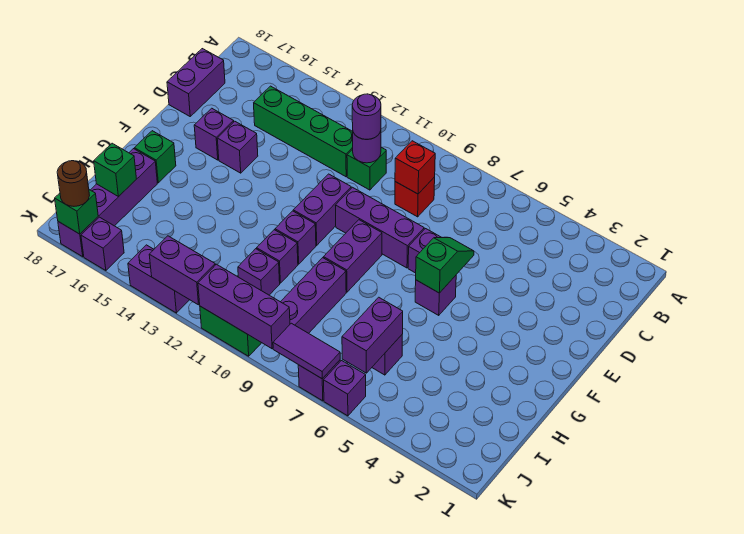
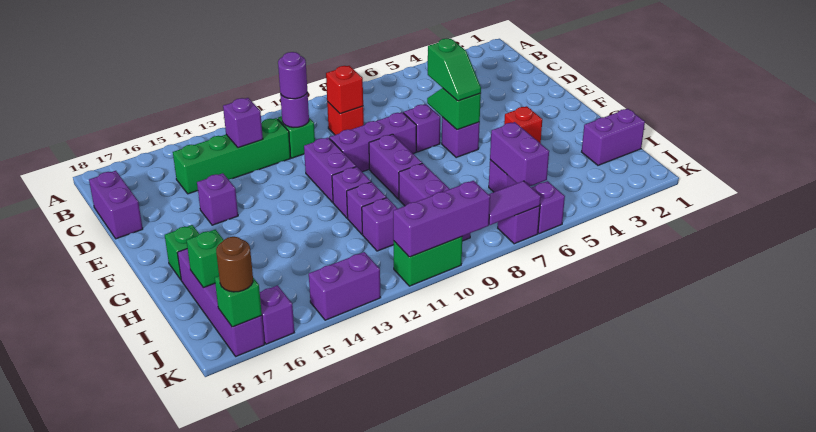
none -> green 1x2 slope [428,39,481,101]
purple 1x1 brick [194,108,234,160] -> purple 1x1 brick moved to [223,98,263,148]
none -> red 1x1 brick [504,106,542,143]
purple 1x2 brick [149,236,215,305] -> purple 1x2 brick moved to [582,109,645,165]

